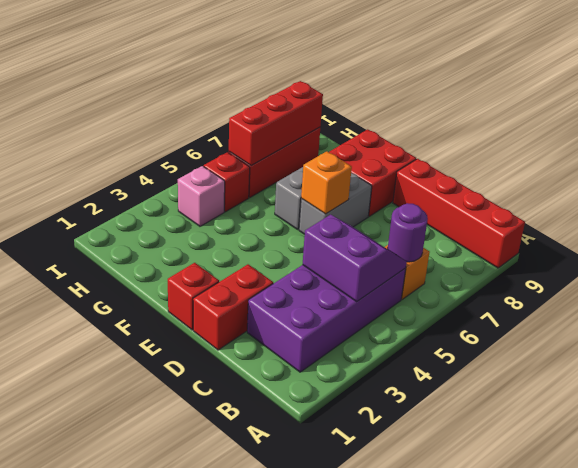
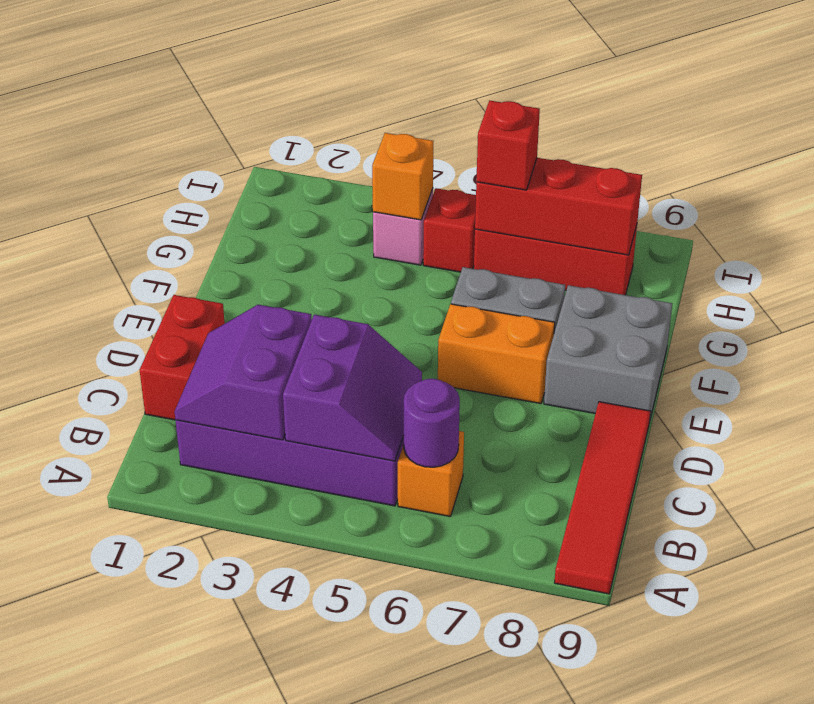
red 1x4 brick [393,159,525,268] -> red 1x4 tile [554,402,651,594]
none -> purple 2x2 slope [175,305,312,440]
red 1x2 brick [193,264,273,350] -> red 1x2 brick turned to [140,295,225,420]
red 1x1 brick [168,263,219,330] -> red 1x1 brick moved to [476,101,540,190]
grey 1x2 brick [299,173,372,234] -> orange 1x2 brick [438,304,555,404]
orange 1x1 brick [301,151,352,214] -> orange 1x1 brick moved to [372,133,434,220]
red 2x2 brick [329,129,416,216] -> grey 2x2 brick [544,285,672,422]

